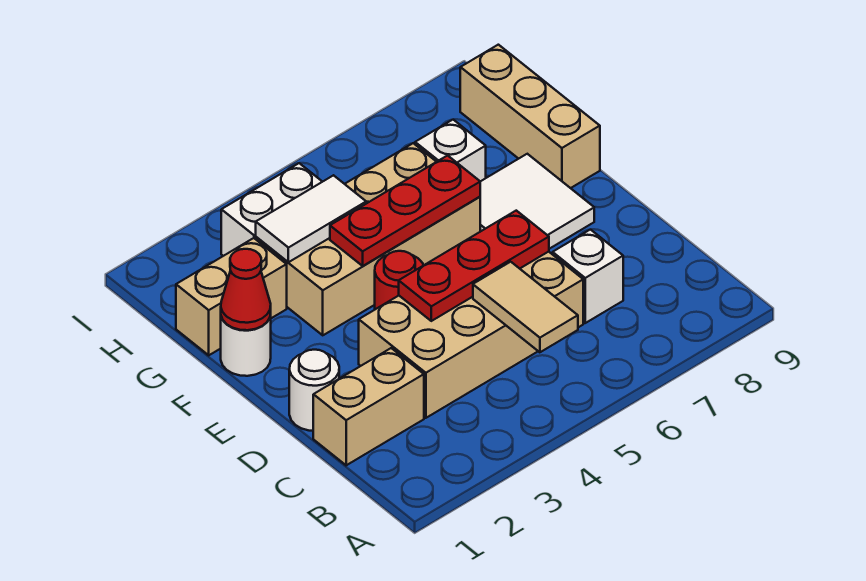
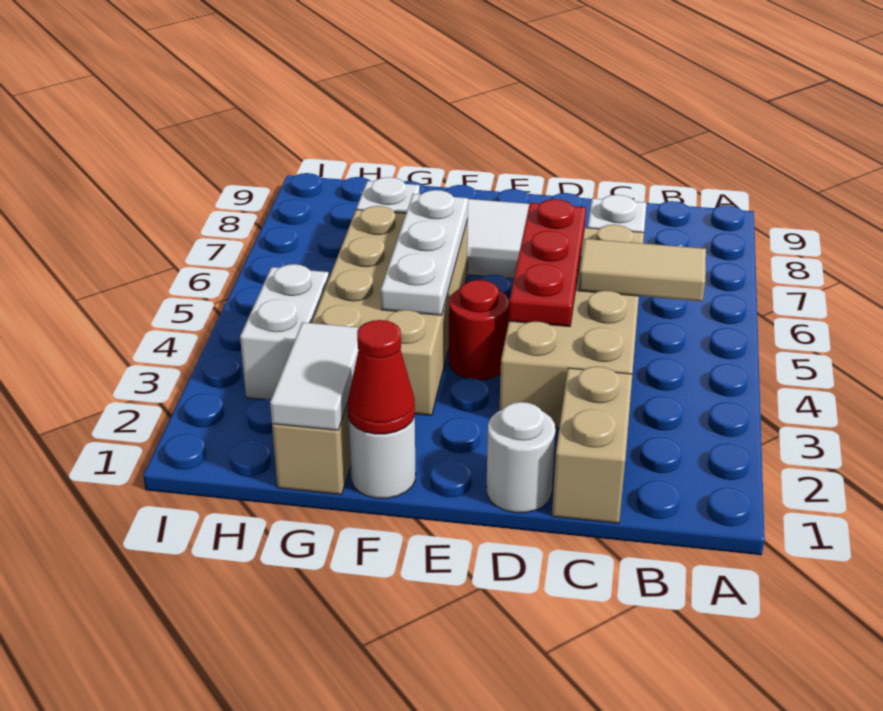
red 1x3 plate [330,156,480,266] -> white 1x3 plate [381,190,468,315]
tan 1x3 brick [460,45,600,188] -> none
white 1x2 tile [256,175,366,262] -> white 1x2 tile moved to [270,322,359,430]

